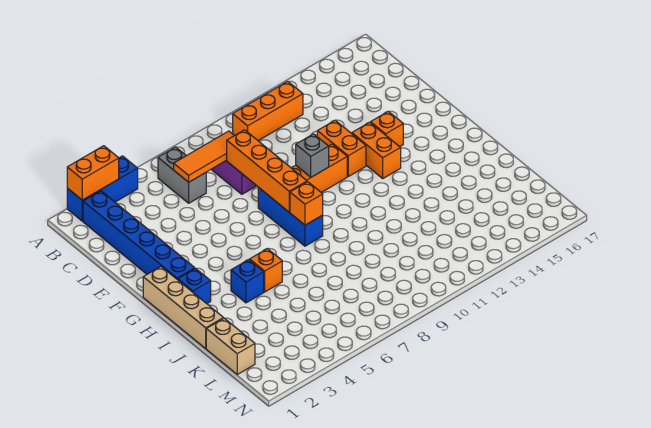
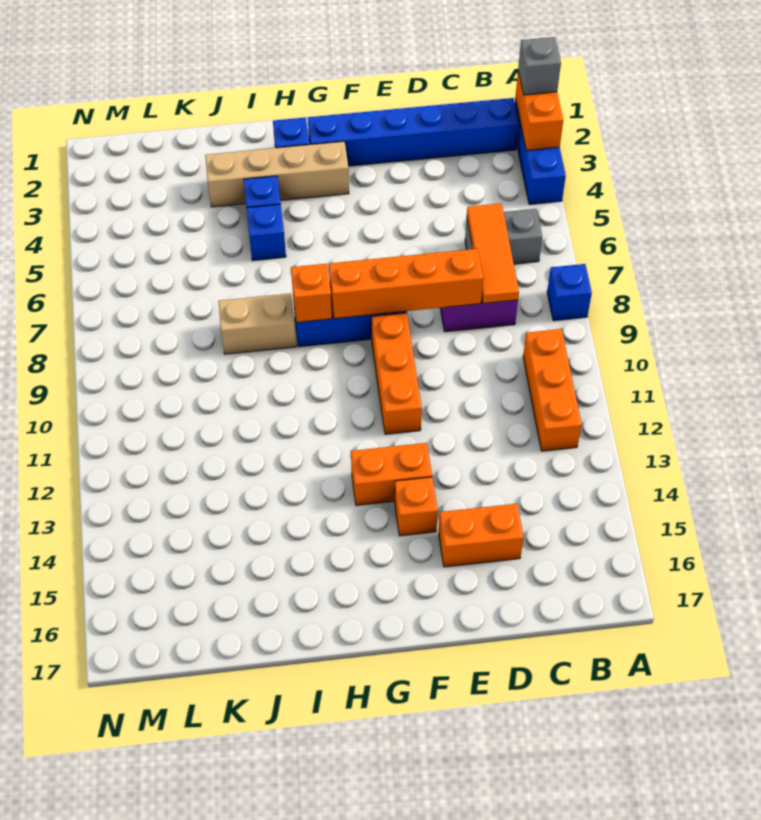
none -> blue 1x1 brick [547,264,592,321]
orange 1x2 brick [317,120,366,176] -> orange 1x2 brick moved to [439,504,524,567]
grey 1x1 brick [296,134,329,177] -> grey 1x1 brick moved to [518,37,561,95]
tan 1x4 brick [143,267,223,348] -> tan 1x4 brick moved to [205,141,349,207]
orange 1x1 brick [250,249,282,292] -> blue 1x1 brick [247,204,286,261]
tan 1x2 brick [206,318,255,374] -> tan 1x2 brick moved to [218,293,296,354]

